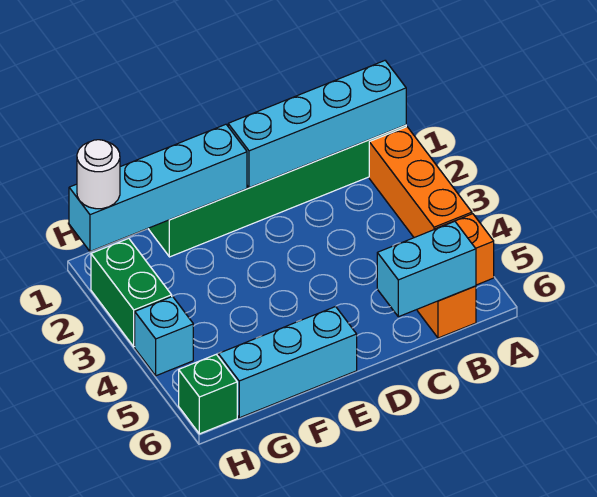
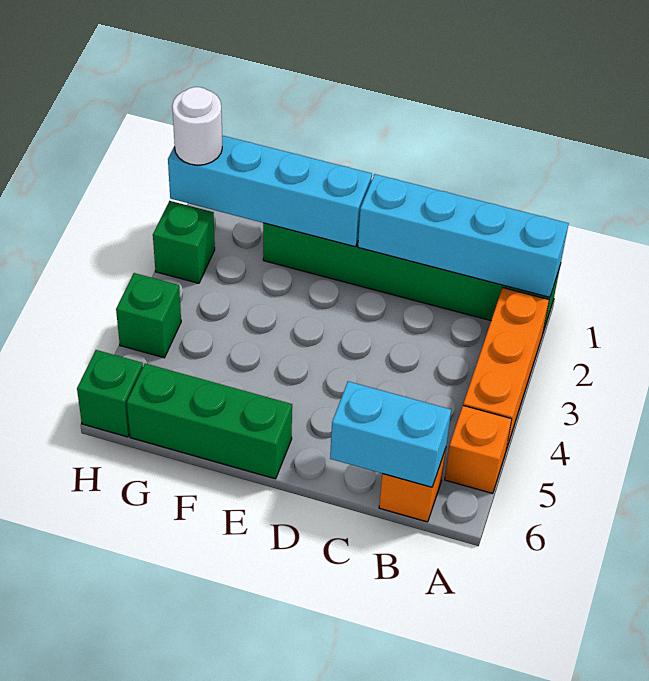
cyan 1x3 brick [218,306,357,418] -> green 1x3 brick [127,364,292,479]
green 1x2 brick [91,238,172,347] -> green 1x1 brick [153,201,215,283]
cyan 1x1 brick [135,296,193,376] -> green 1x1 brick [116,273,181,358]

